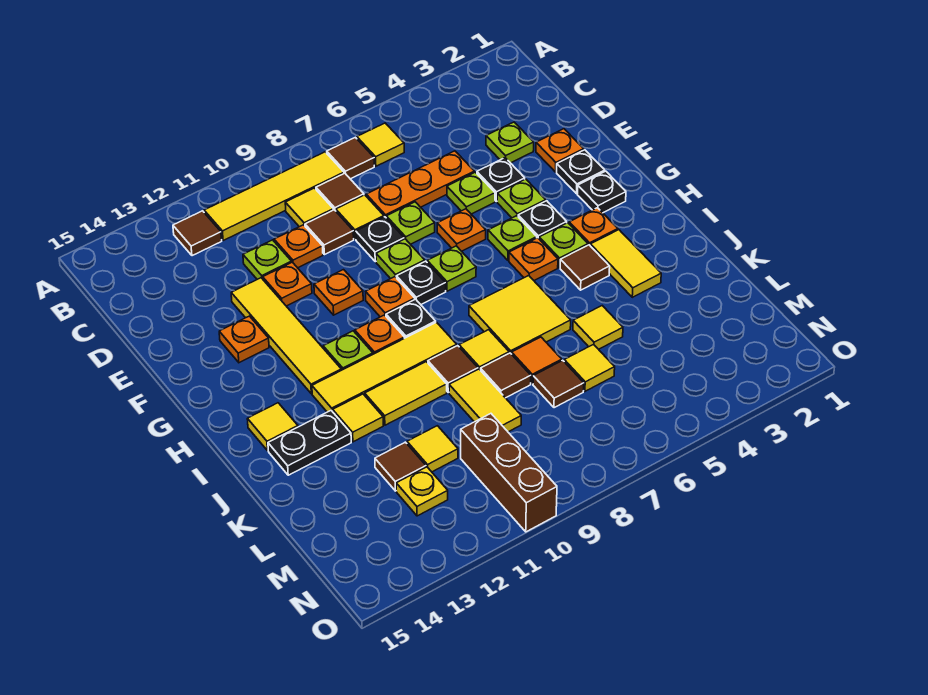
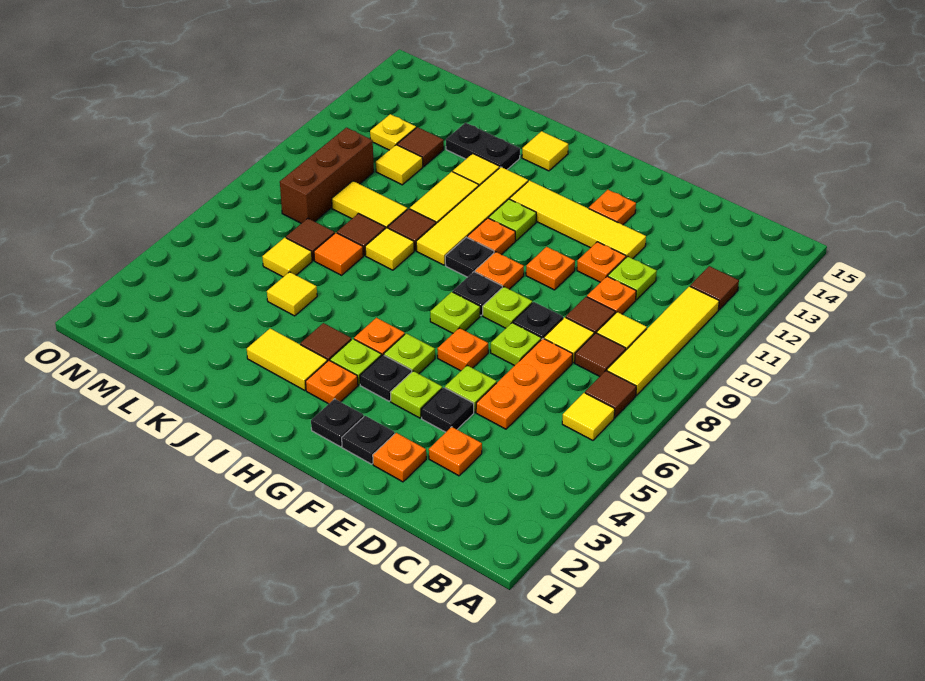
lime 1x1 plate [486,122,534,163] -> orange 1x1 plate [429,427,482,476]
yellow 2x2 tile [469,275,571,354] -> none
black 1x2 plate [268,411,351,475] -> black 1x2 plate turned to [446,123,520,169]
brown 1x3 brick [461,414,557,532] -> brown 1x3 brick turned to [280,128,374,223]

